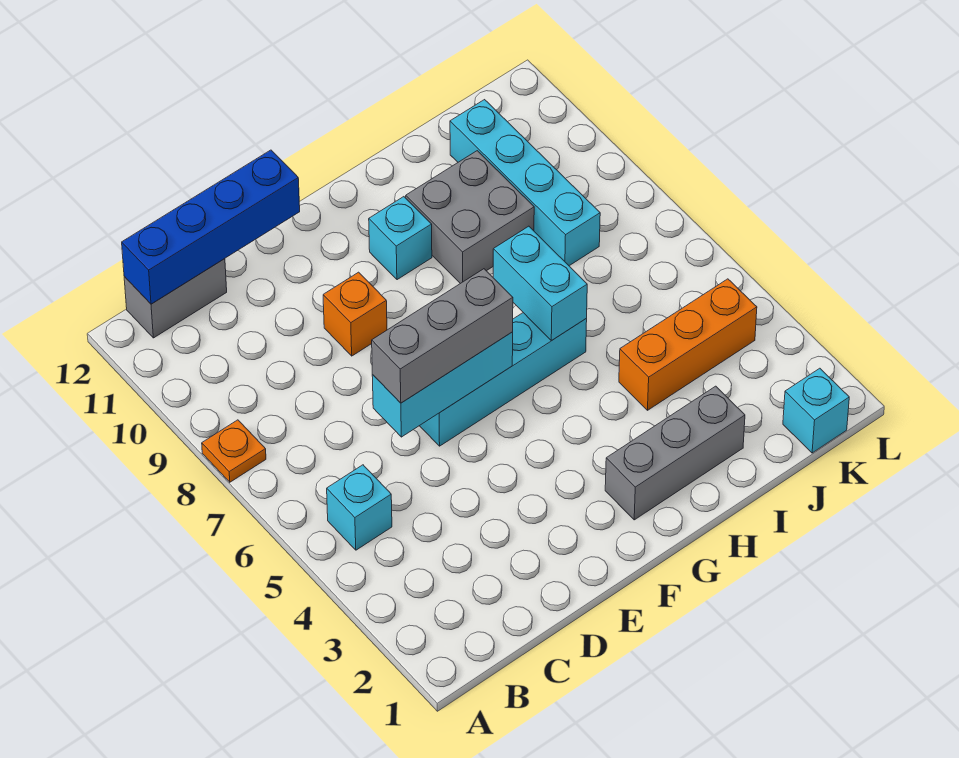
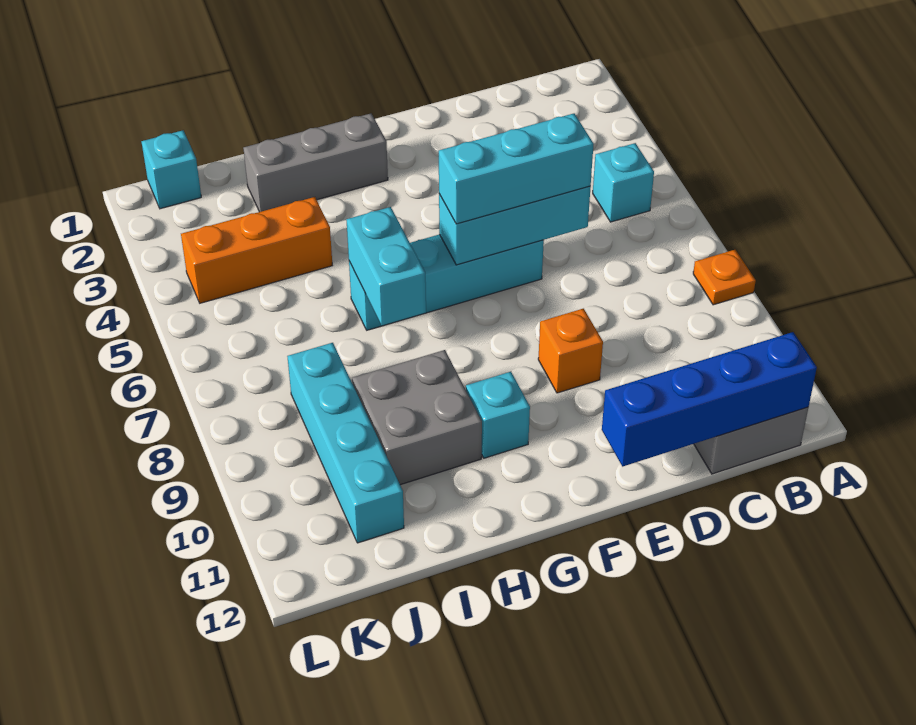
grey 1x3 brick [372,269,513,403] -> cyan 1x3 brick [439,114,594,224]

